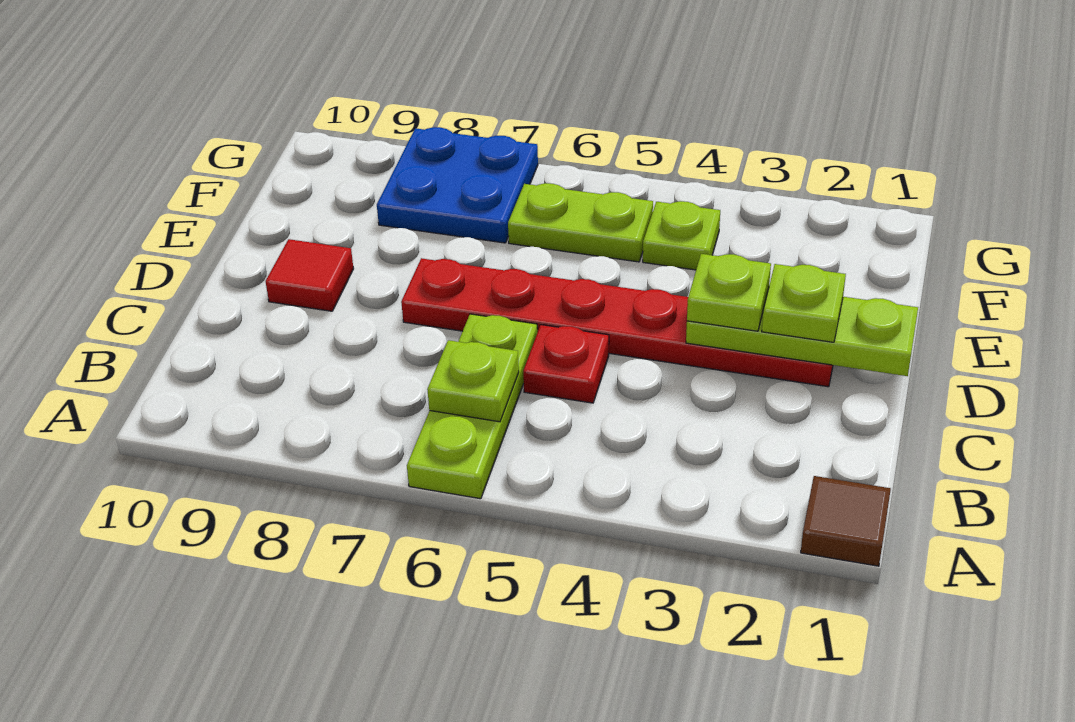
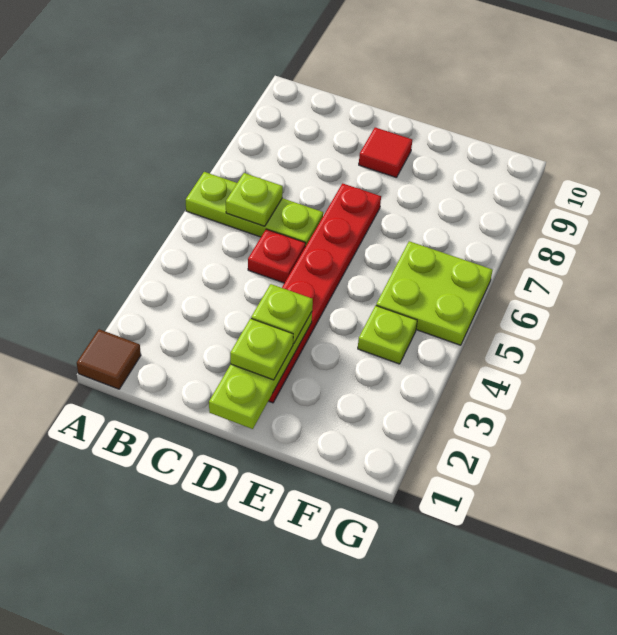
lime 1x2 plate [508,183,653,262] -> lime 2x2 plate [376,241,493,345]
blue 2x2 plate [377,127,538,243] -> none

